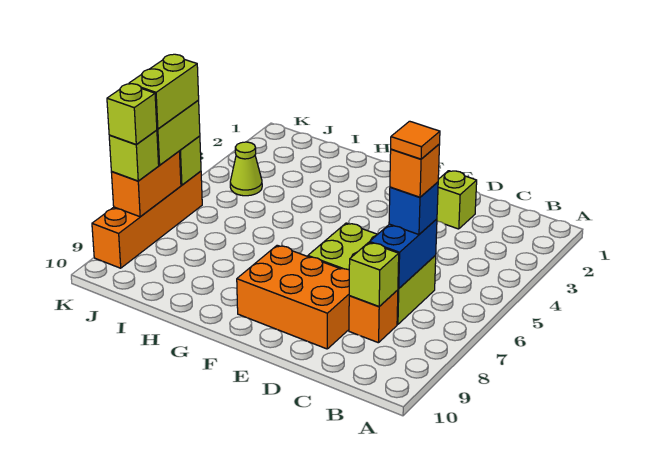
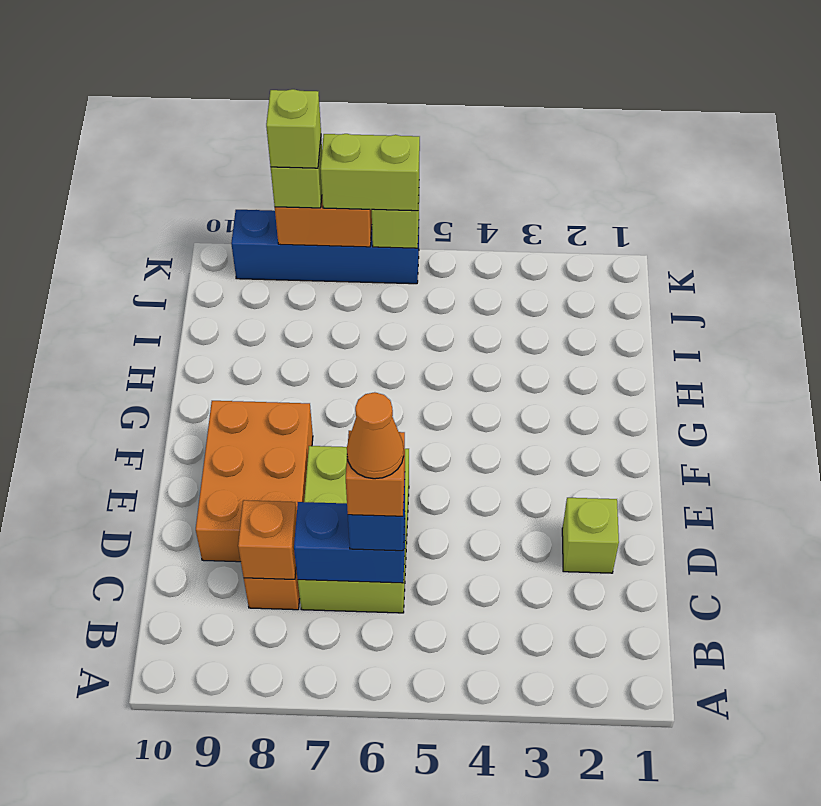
orange 1x1 tile [391,121,440,159] -> orange 1x1 cone [347,392,404,479]
lime 1x1 brick [349,242,399,307] -> orange 1x1 brick [238,500,297,579]
lime 1x1 cone [230,142,262,196] -> none
orange 1x4 brick [92,171,202,268] -> blue 1x4 brick [231,210,419,284]
lime 1x2 brick [129,54,199,129] -> none

